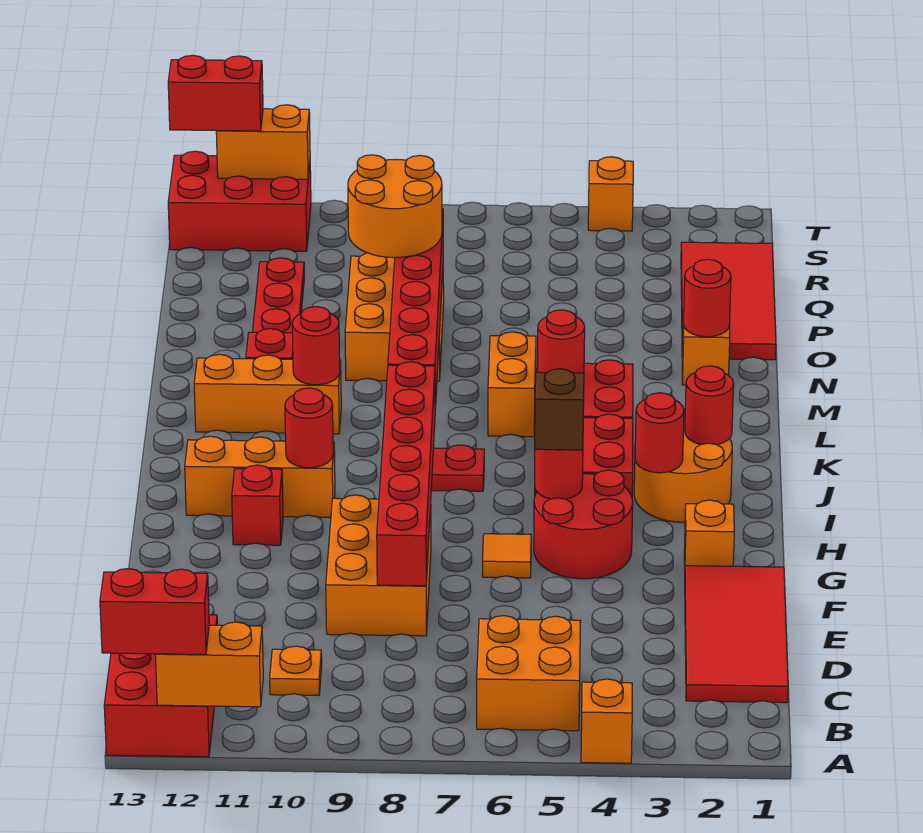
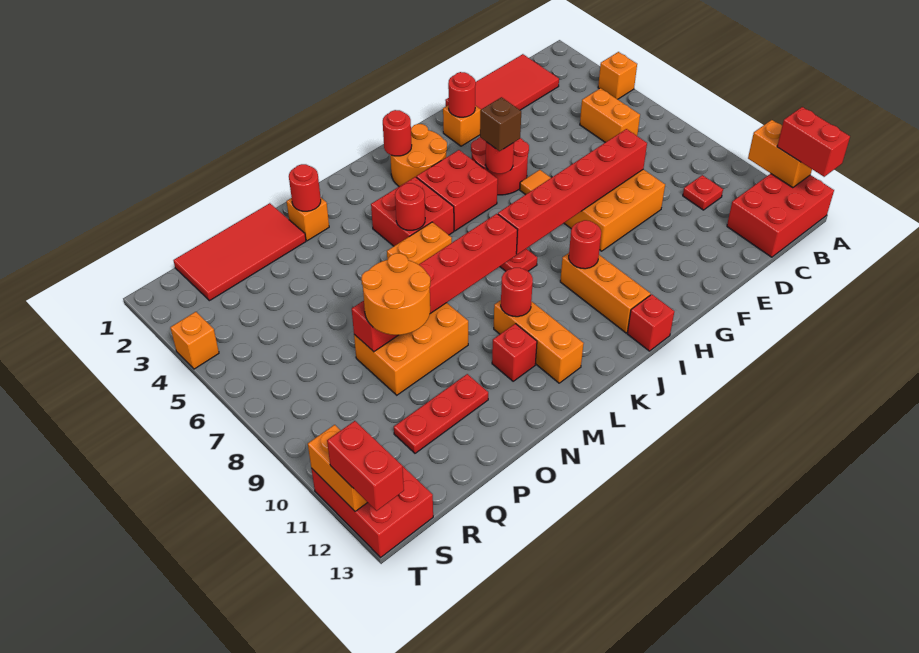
orange 2x2 brick [477,616,581,731] -> orange 1x2 brick [580,88,640,142]
orange 1x1 plate [270,646,322,696] -> red 1x1 plate [683,175,723,210]
red 1x1 brick [232,465,283,545] -> red 1x1 brick moved to [627,294,674,351]
red 1x1 round brick [635,393,684,473] -> red 1x1 round brick moved to [448,72,476,117]

